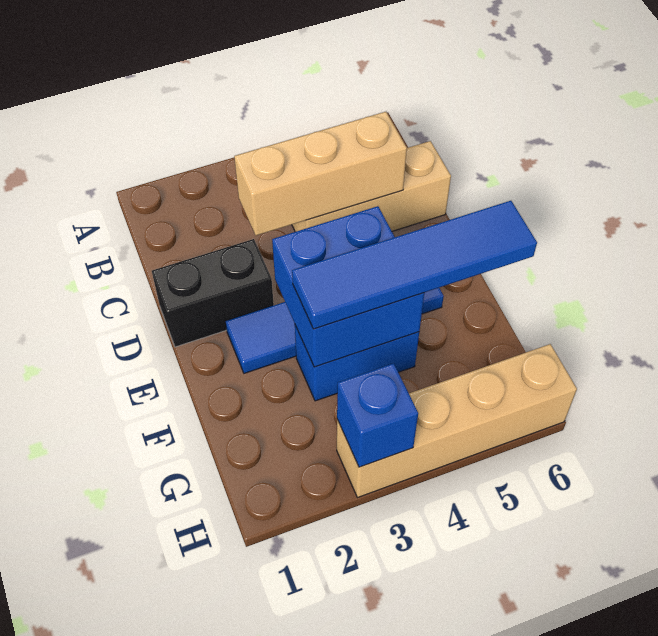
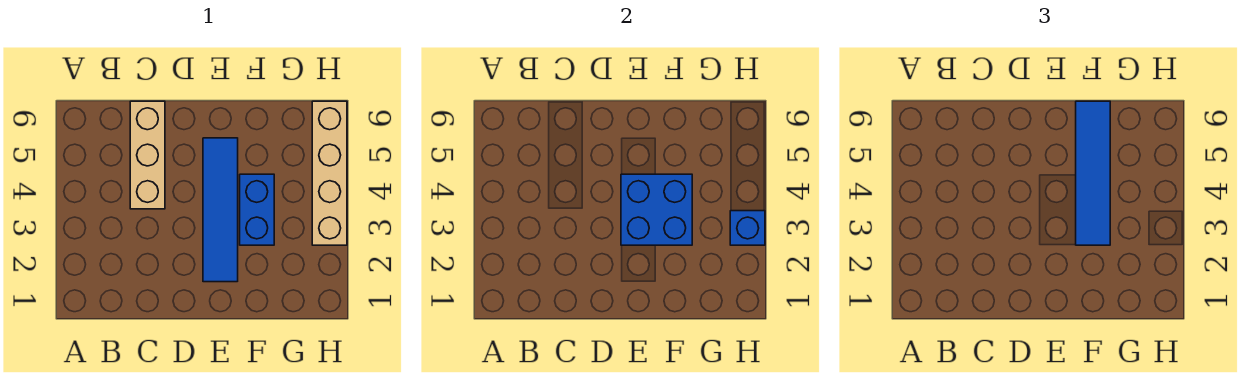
tan 1x3 brick [234,112,407,235] -> none
black 1x2 brick [152,239,274,347] -> none

